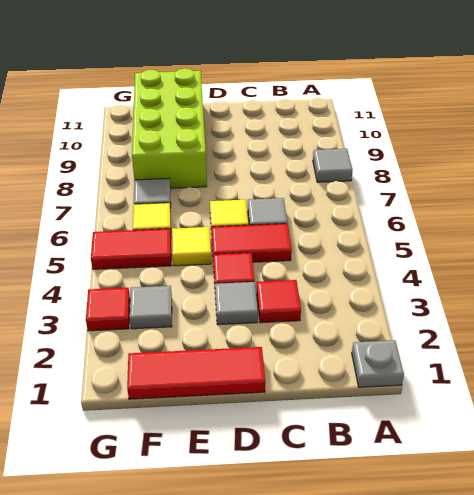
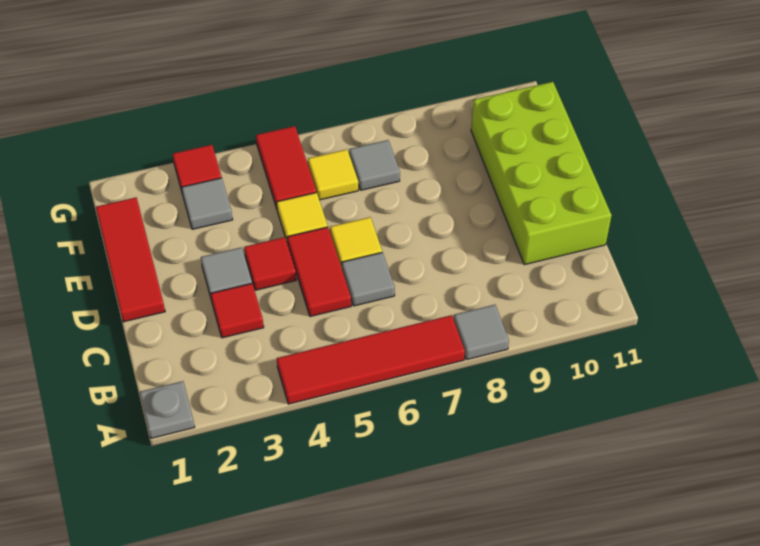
none -> red 1x4 tile [277,315,465,404]
lime 2x4 brick [132,68,207,188] -> lime 2x4 brick turned to [471,82,612,265]

